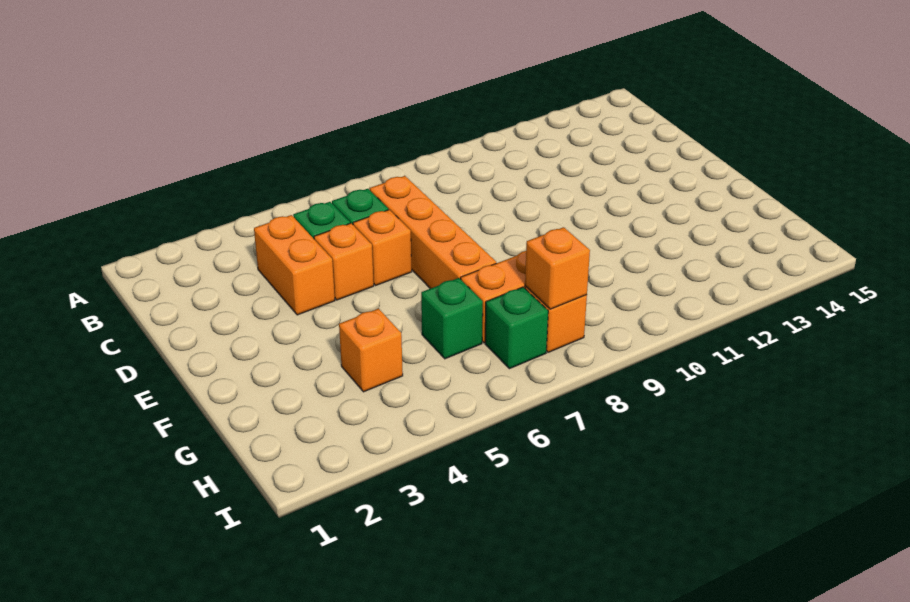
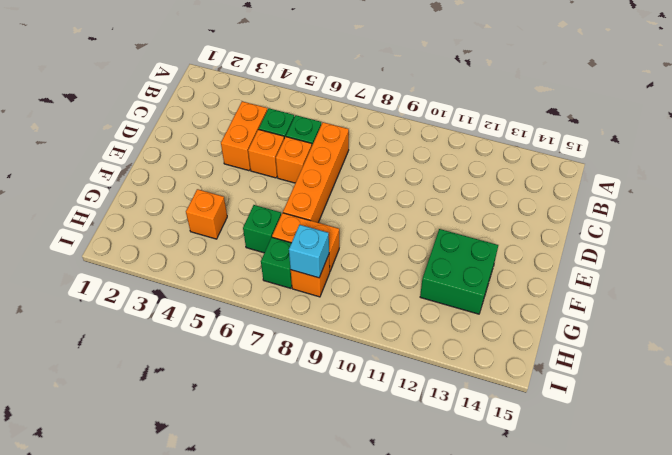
none -> green 2x2 brick [420,229,498,314]
orange 1x1 brick [525,227,590,309] -> cyan 1x1 brick [289,225,329,278]

